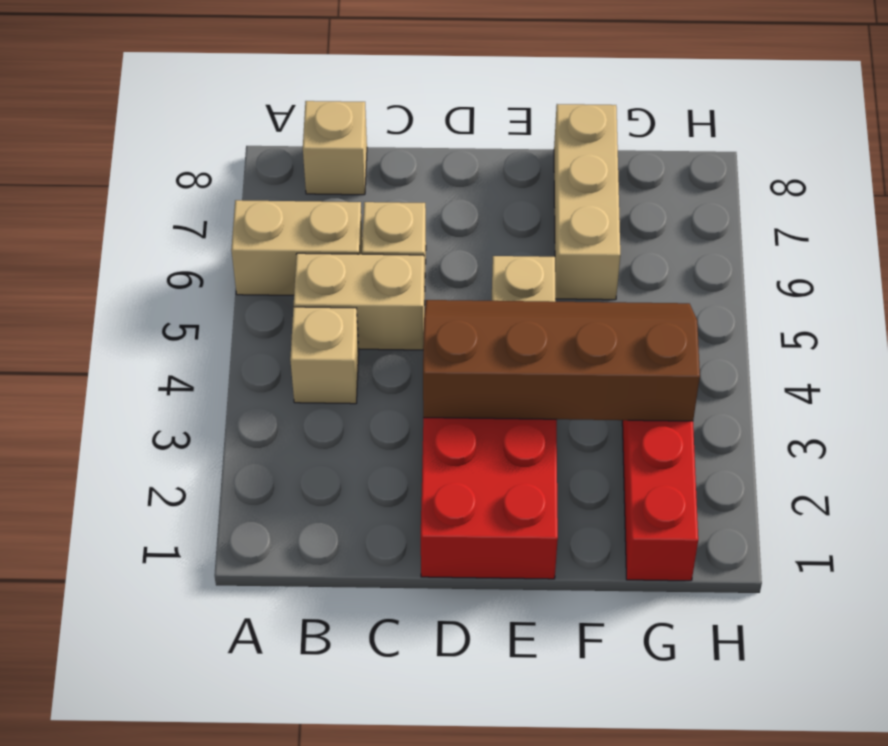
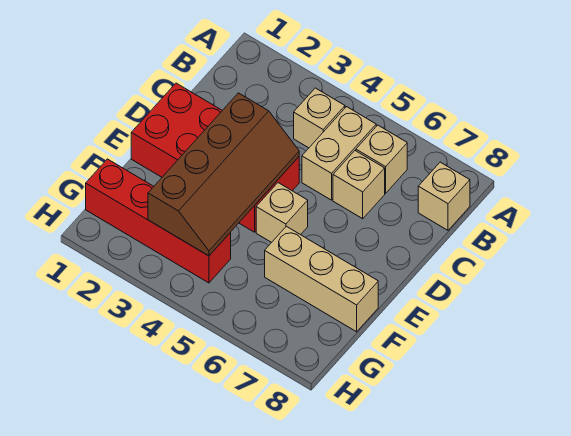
tan 1x2 brick [231,200,363,295] -> tan 1x1 brick [356,125,407,193]

